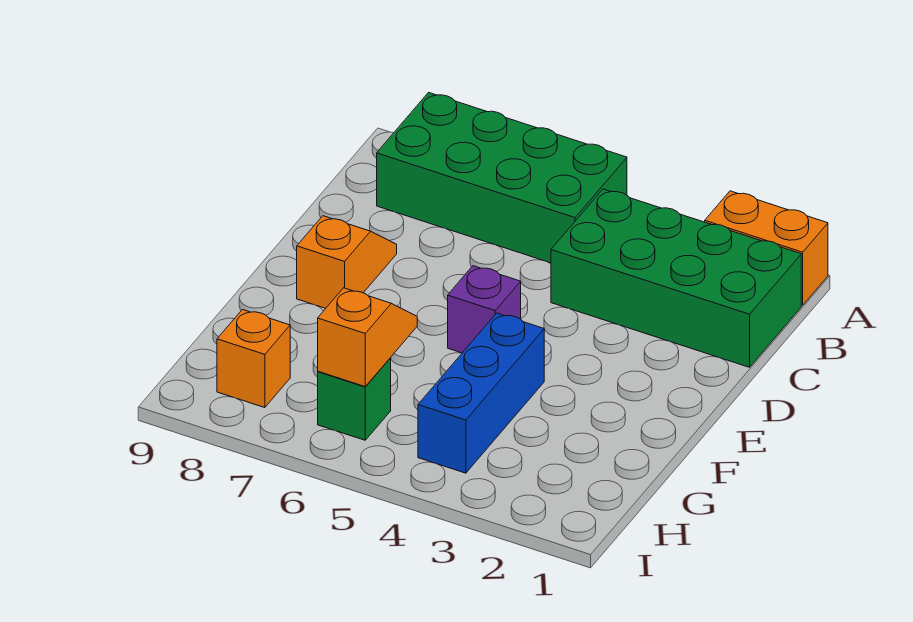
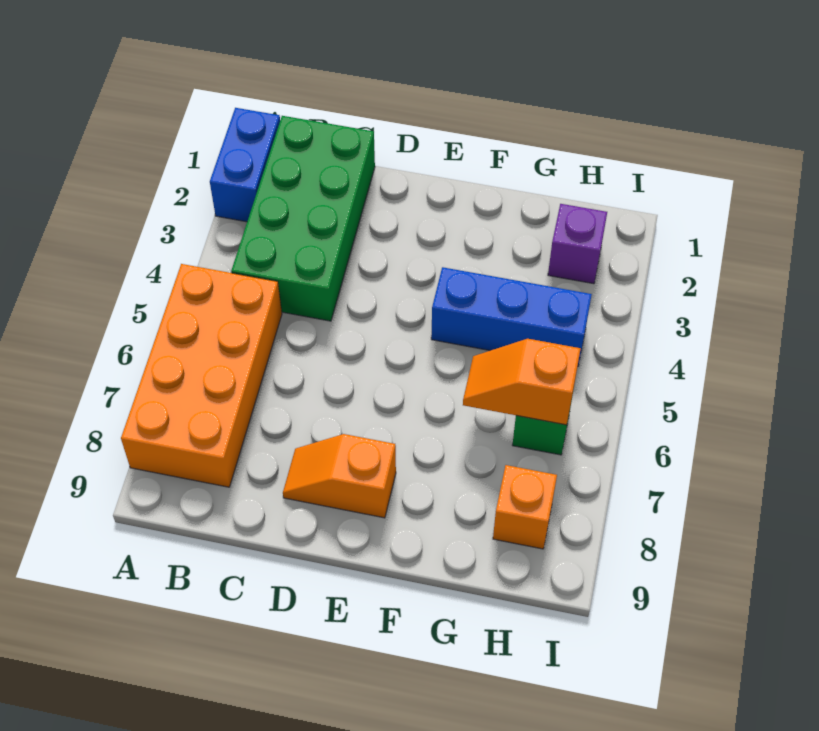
orange 1x2 brick [705,191,828,305] -> blue 1x2 brick [210,108,280,222]
green 2x4 brick [377,93,627,263] -> orange 2x4 brick [121,264,282,487]
purple 1x1 brick [448,266,521,353] -> purple 1x1 brick moved to [548,204,607,284]

